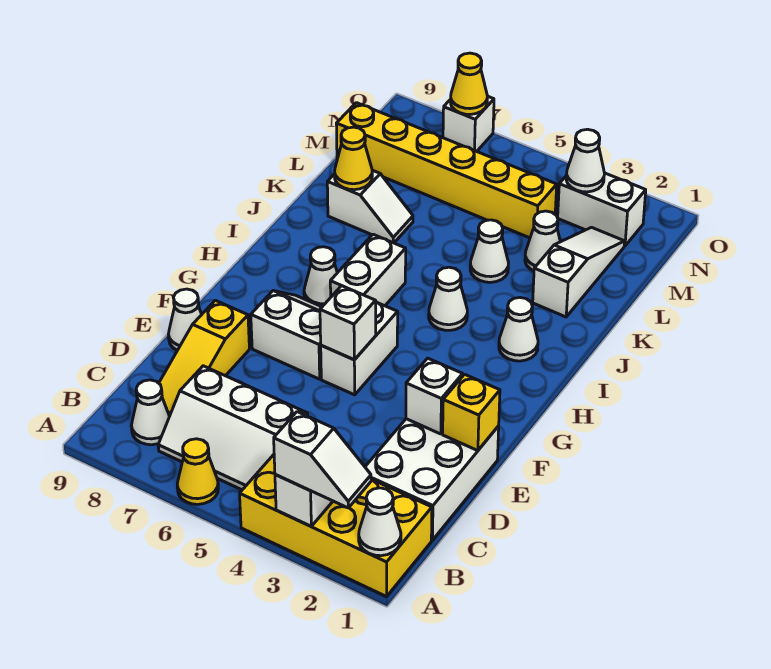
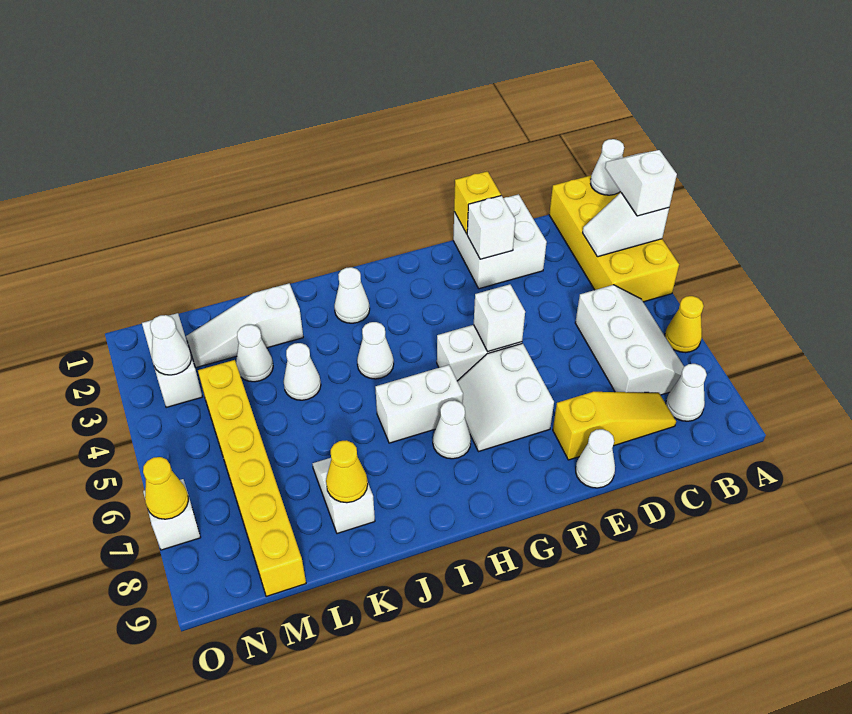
white 2x3 brick [365,419,499,540] -> white 2x2 brick [453,194,547,289]

